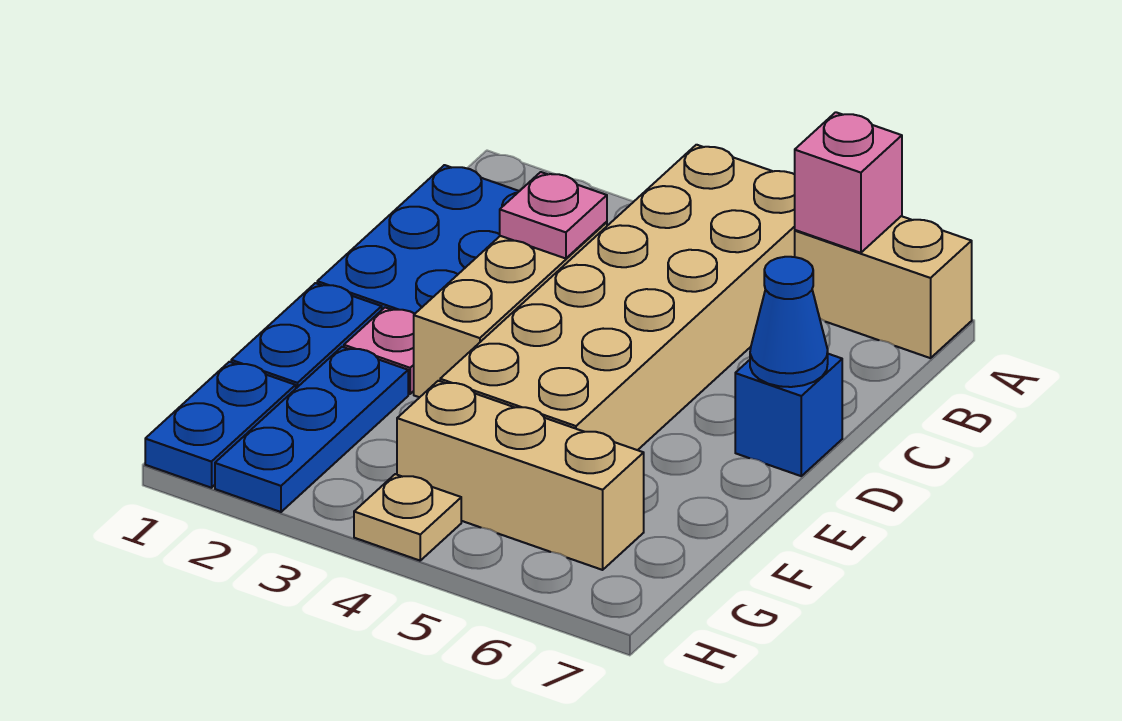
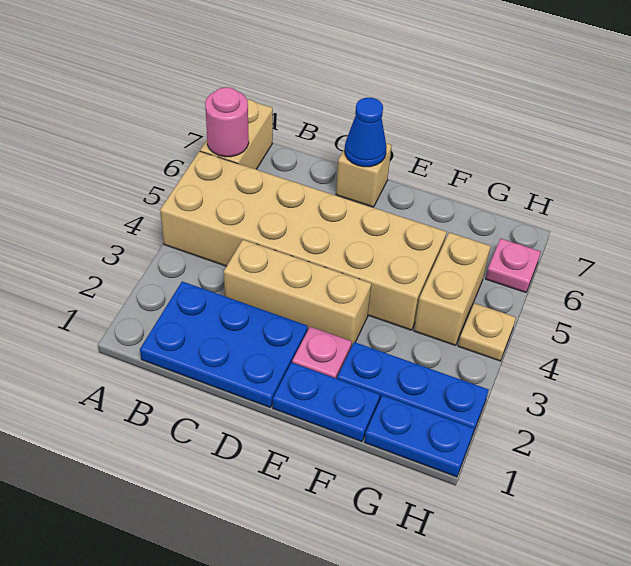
pink 1x1 brick [795,112,902,253] -> pink 1x1 round brick [205,87,249,157]
pink 1x1 plate [500,172,607,259] -> pink 1x1 plate moved to [486,238,541,292]
blue 1x1 brick [735,354,842,476] -> tan 1x1 brick [336,143,392,207]
tan 1x3 brick [397,381,644,570] -> tan 1x2 brick [414,232,491,345]

